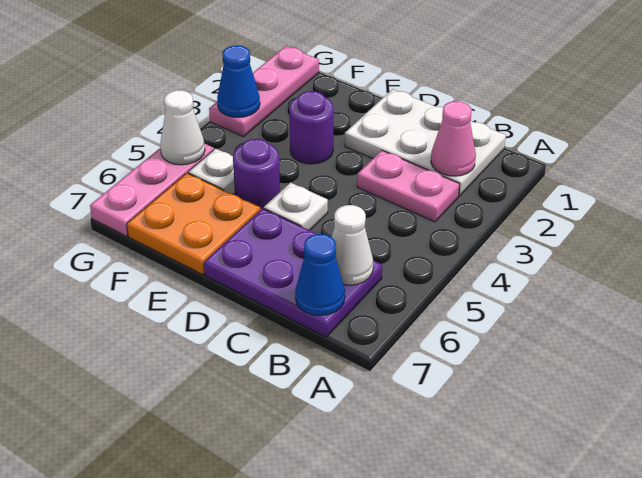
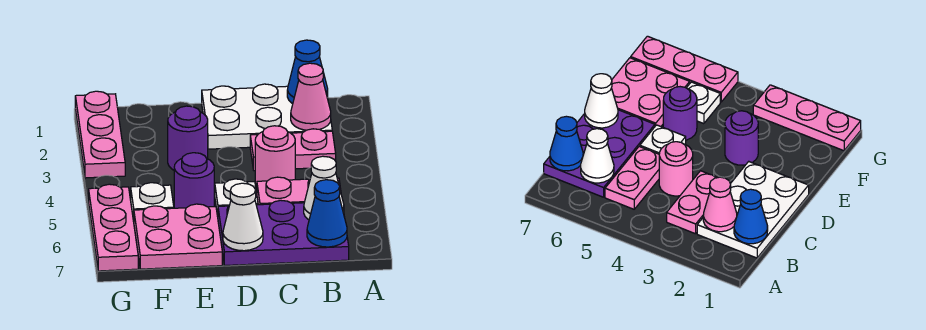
none -> pink 1x2 plate [257,177,341,205]
none -> pink 1x1 round brick [255,126,295,186]
orange 2x2 plate [127,173,261,275] -> pink 2x2 plate [134,204,222,269]
blue 1x1 cone [217,45,260,118] -> blue 1x1 cone moved to [287,40,328,104]
white 1x1 cone [160,90,205,165] -> white 1x1 cone moved to [223,183,263,251]

